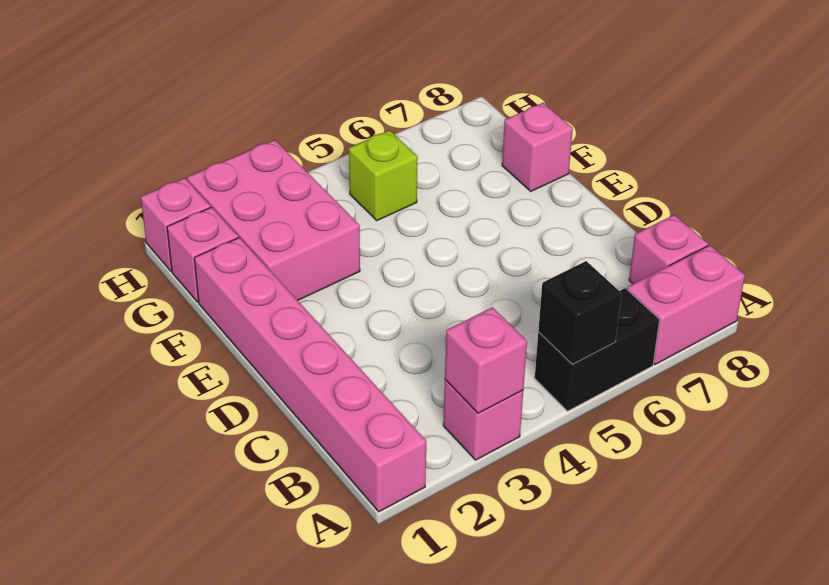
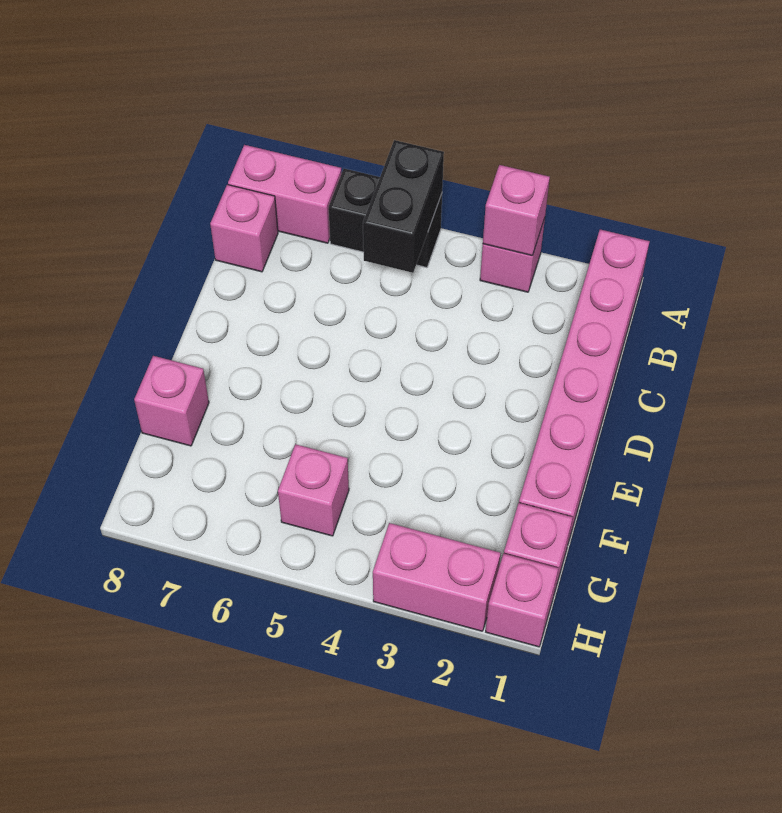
black 1x1 brick [538,261,621,364] -> black 1x2 brick [363,140,444,273]
pink 2x3 brick [187,140,360,300] -> pink 1x2 brick [373,523,500,631]
lime 1x1 brick [349,130,418,221] -> pink 1x1 brick [278,444,349,536]

